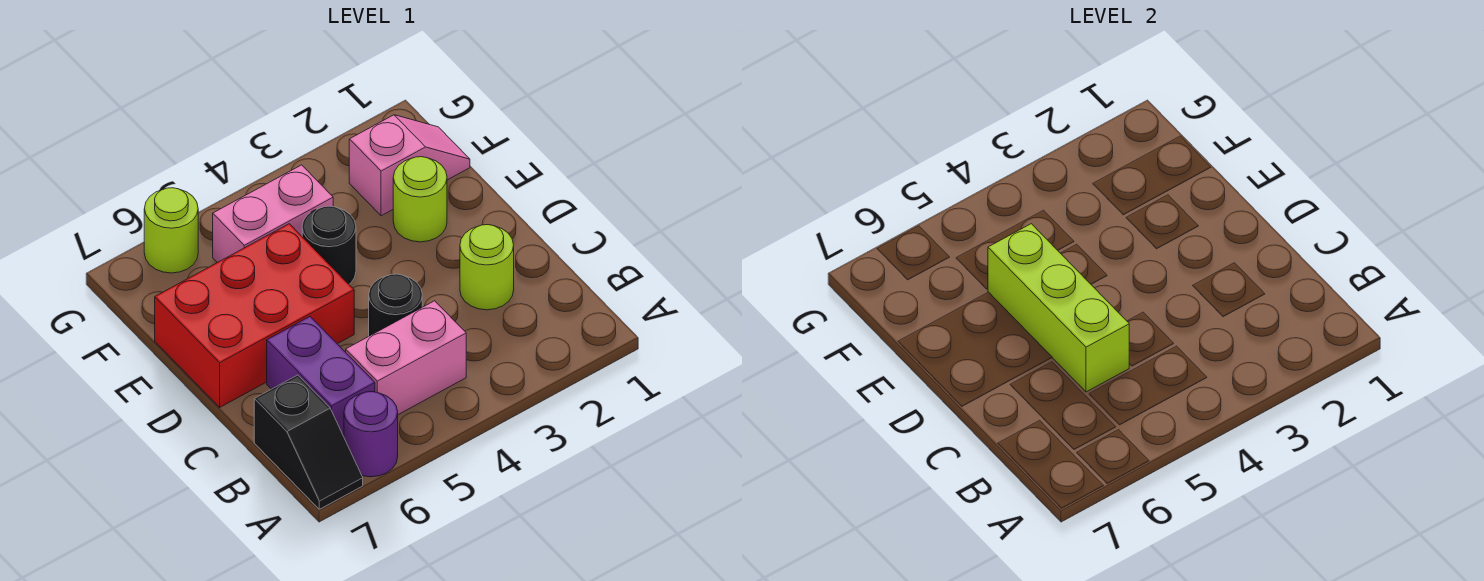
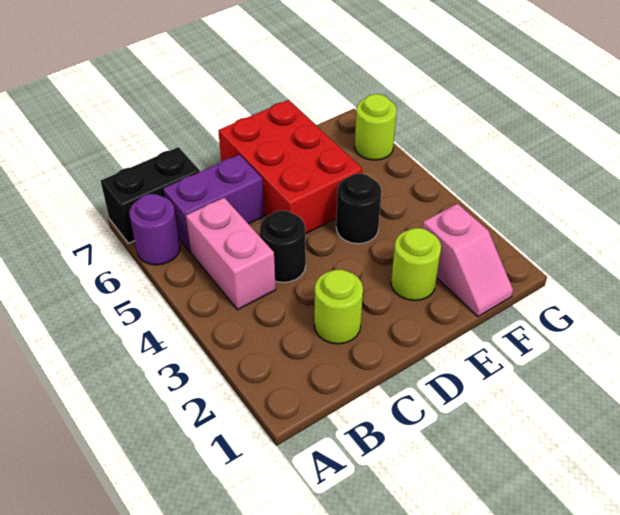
black 1x2 slope [254,375,363,509] -> black 1x2 brick [101,147,200,243]
lime 1x3 brick [988,224,1129,392] -> none
pink 1x2 brick [213,165,333,263] -> none

